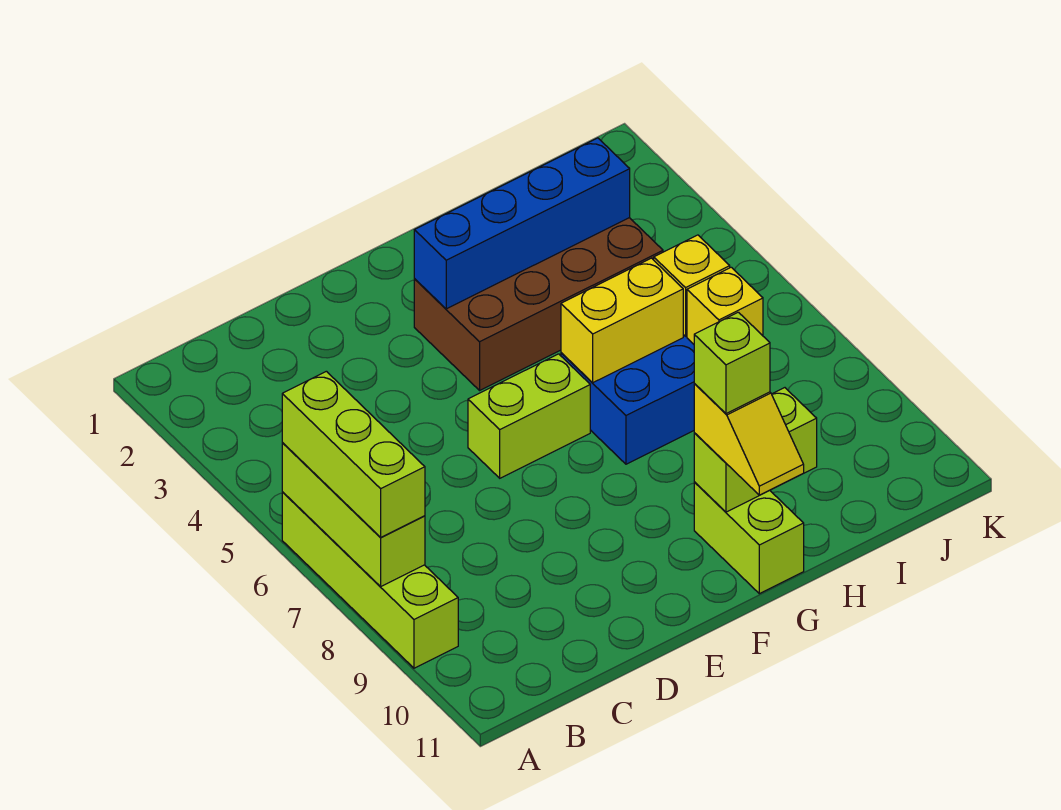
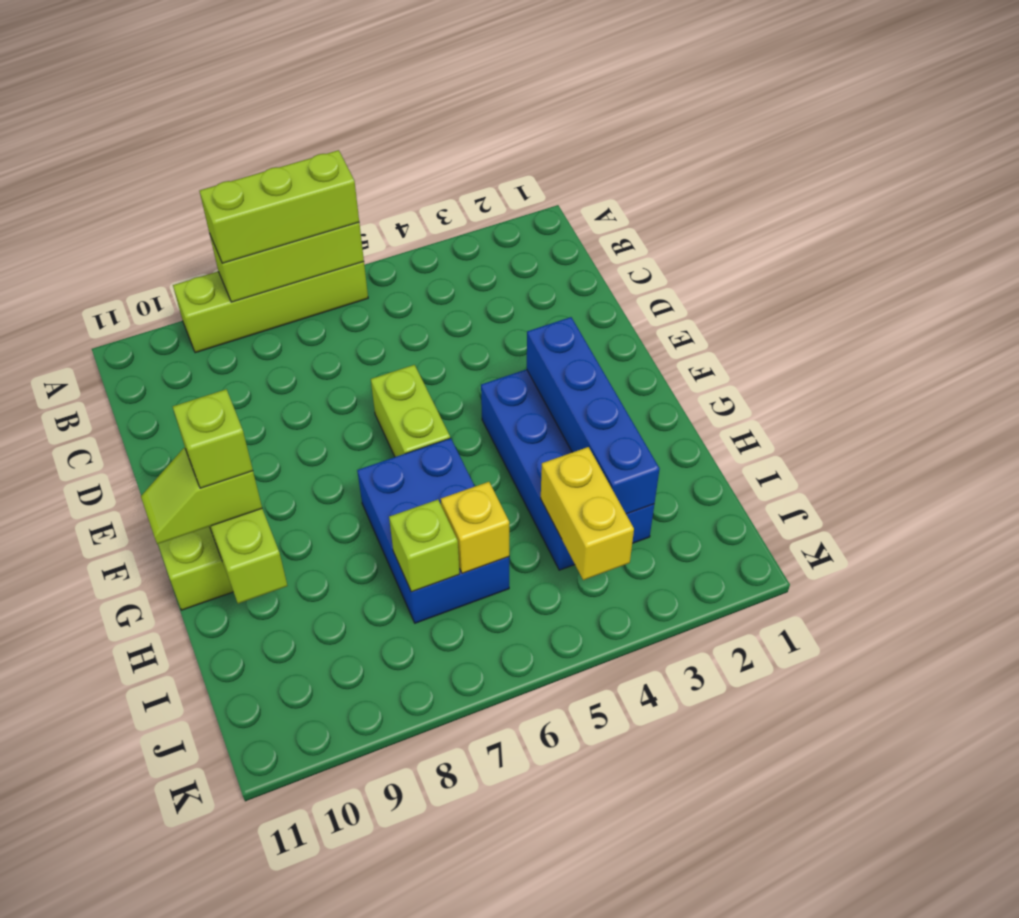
brown 2x4 brick [414,218,663,390] -> blue 2x4 brick [481,369,654,570]
yellow 1x2 brick [561,258,683,382] -> yellow 1x2 brick moved to [541,447,634,580]
yellow 1x2 slope [694,384,804,495] -> lime 1x2 slope [141,448,262,544]
yellow 1x1 brick [687,267,763,344] -> lime 1x1 brick [389,500,460,592]

